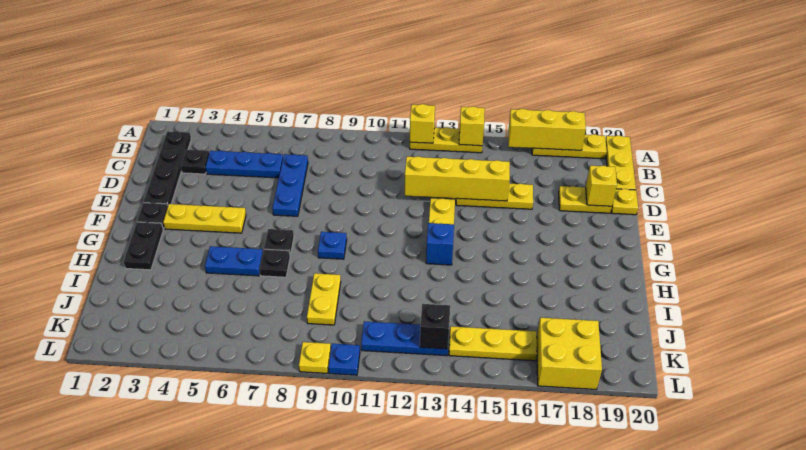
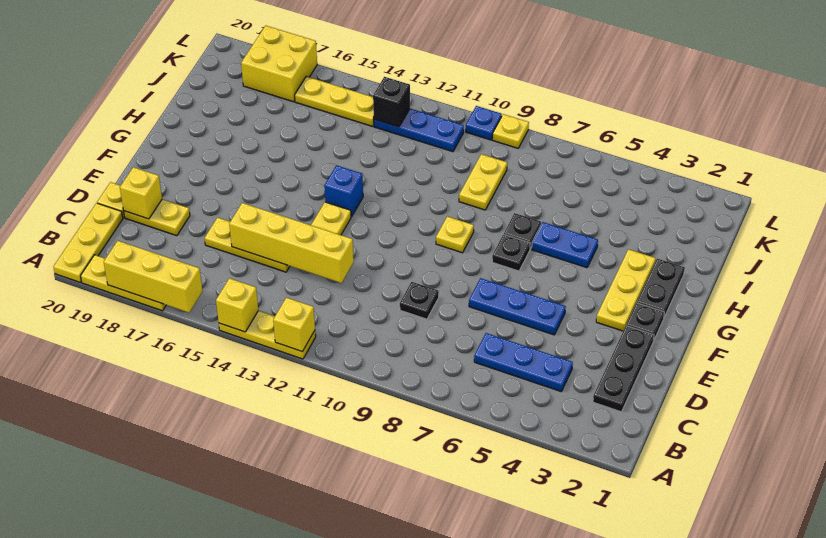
black 1x4 plate [144,131,191,205] -> black 1x3 plate [593,326,654,412]
black 1x1 plate [181,149,209,174] -> black 1x1 plate moved to [400,282,439,319]
blue 1x3 plate [272,154,308,216] -> blue 1x3 plate turned to [469,278,566,335]
yellow 1x3 plate [163,204,246,233] -> yellow 1x3 plate turned to [596,249,656,331]
blue 1x1 plate [318,232,347,259] -> yellow 1x1 plate [436,216,474,253]

